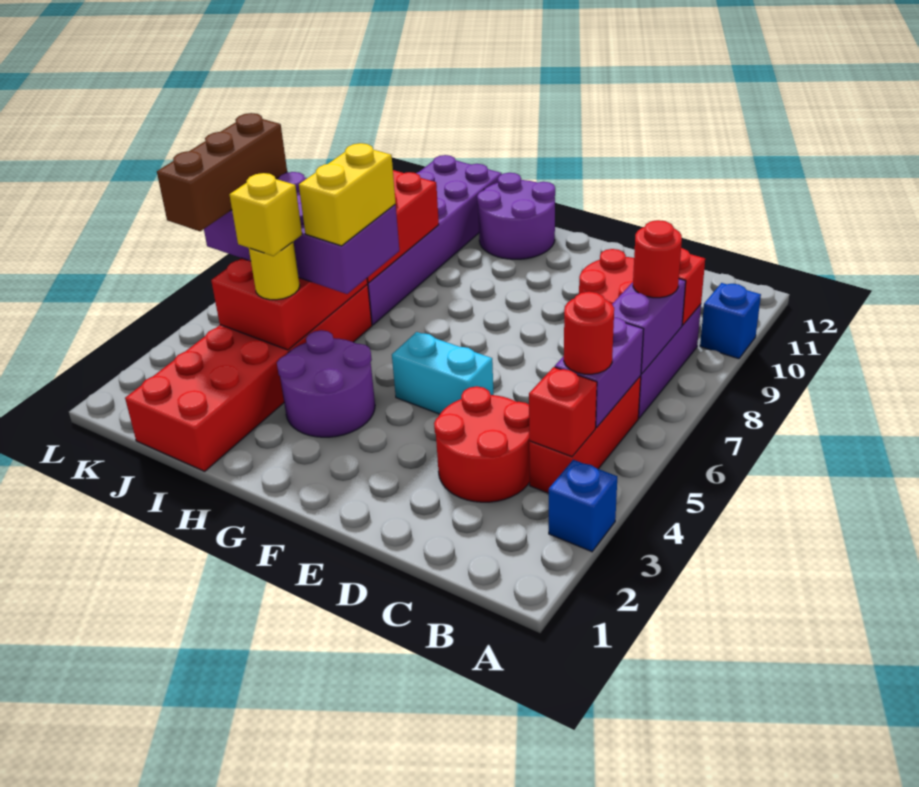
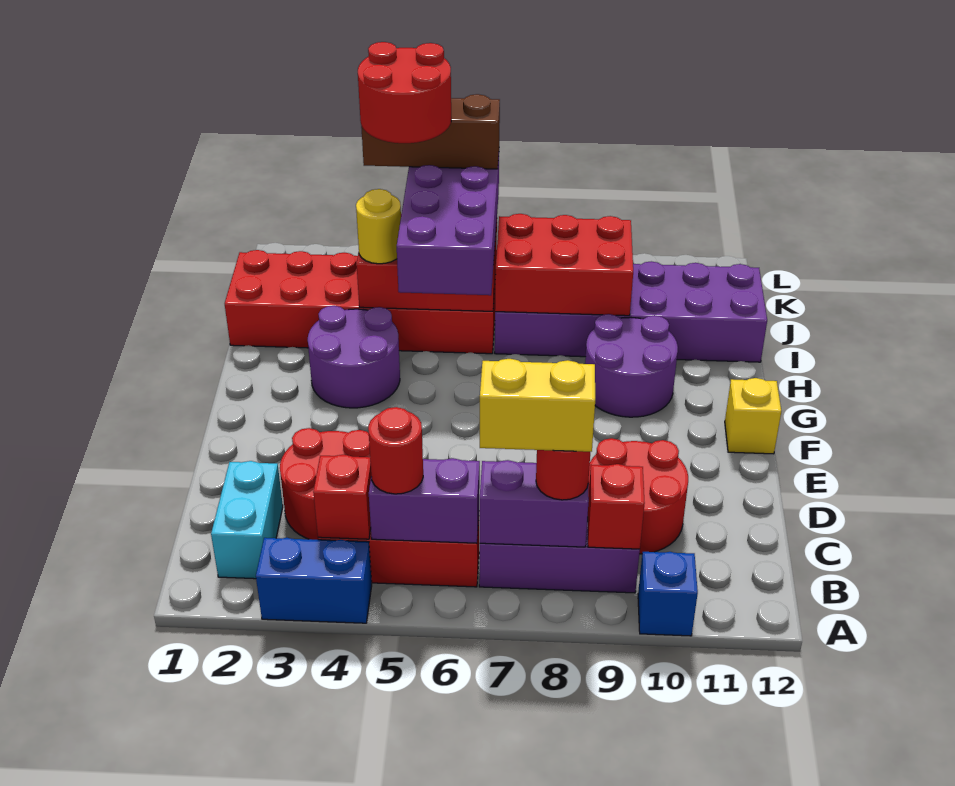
blue 1x1 brick [549,460,617,552] -> blue 1x2 brick [256,538,372,623]
cyan 1x2 brick [392,332,493,414] -> cyan 1x2 brick moved to [211,461,283,579]
purple 2x2 round brick [477,173,555,259] -> purple 2x2 round brick moved to [585,314,678,417]
yellow 1x2 brick [299,143,396,246] -> yellow 1x2 brick moved to [480,359,595,452]
yellow 1x1 brick [229,173,302,256] -> yellow 1x1 brick moved to [725,378,781,454]
none -> red 2x2 round brick [358,42,451,143]

